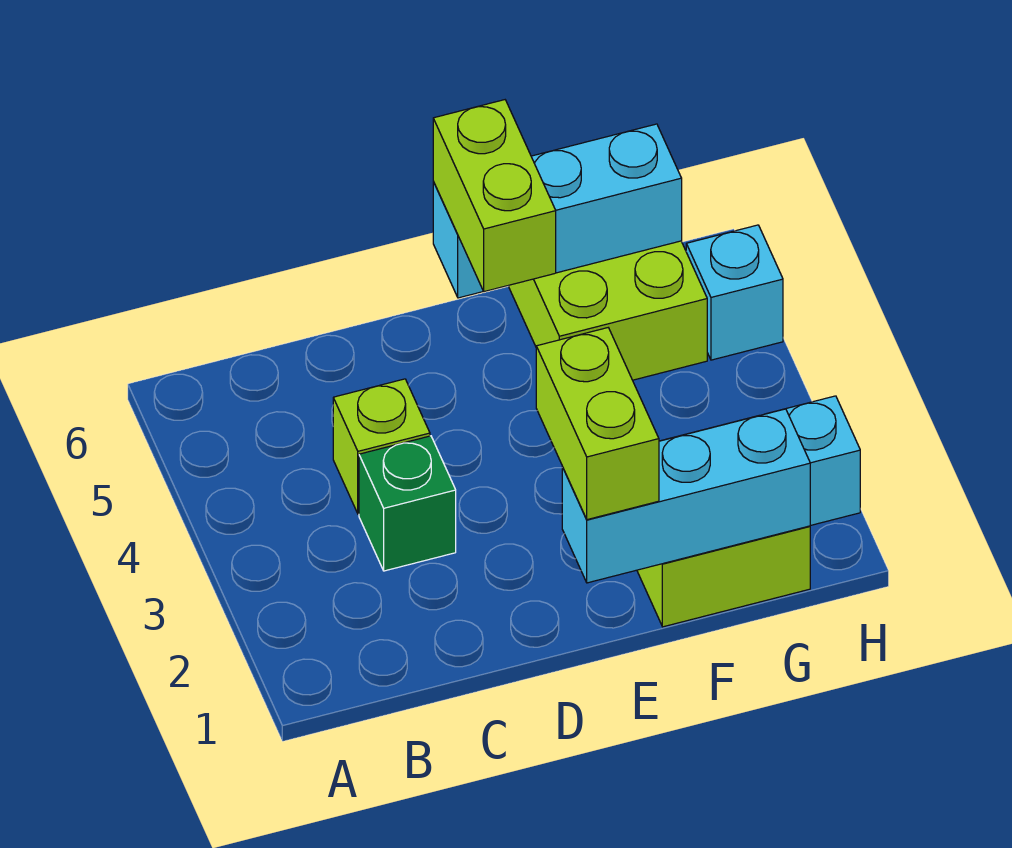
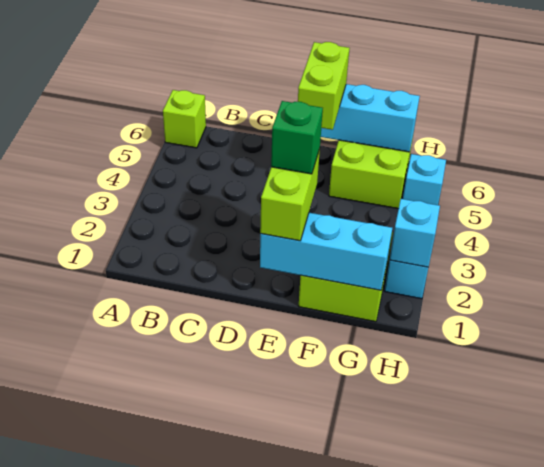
green 1x1 brick [359,436,456,571] -> green 1x1 brick moved to [271,101,323,174]
lime 1x1 brick [333,379,430,514] -> lime 1x1 brick moved to [163,90,206,148]
none -> cyan 1x1 brick [390,199,440,267]

